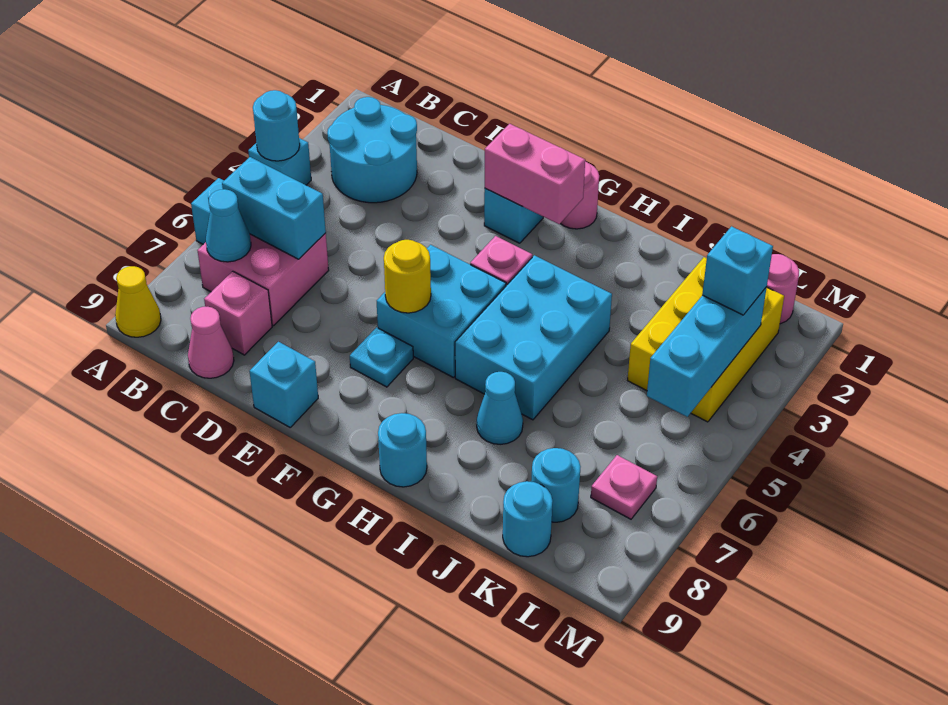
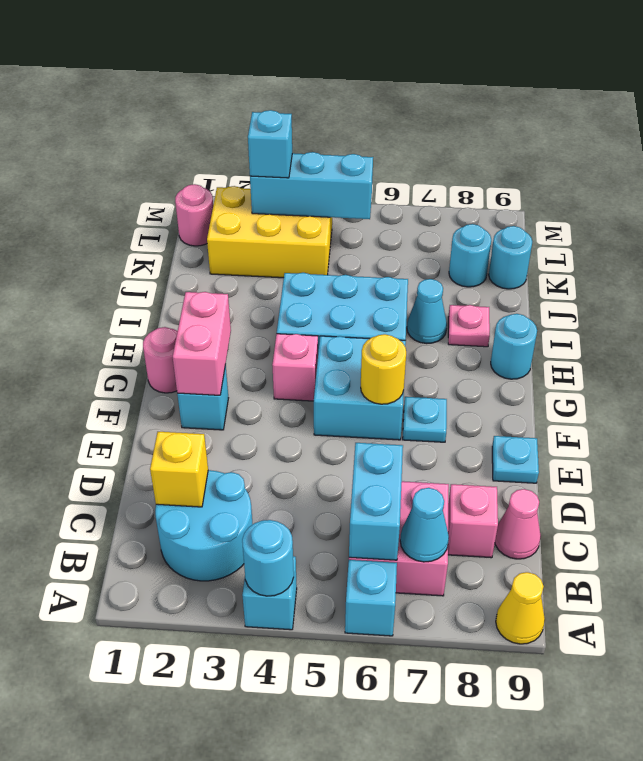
none -> yellow 1x1 brick [150,432,208,507]
cyan 1x1 brick [250,342,318,427] -> cyan 1x1 plate [492,436,539,483]
pink 1x1 plate [591,455,657,519] -> pink 1x1 plate moved to [448,305,490,347]

